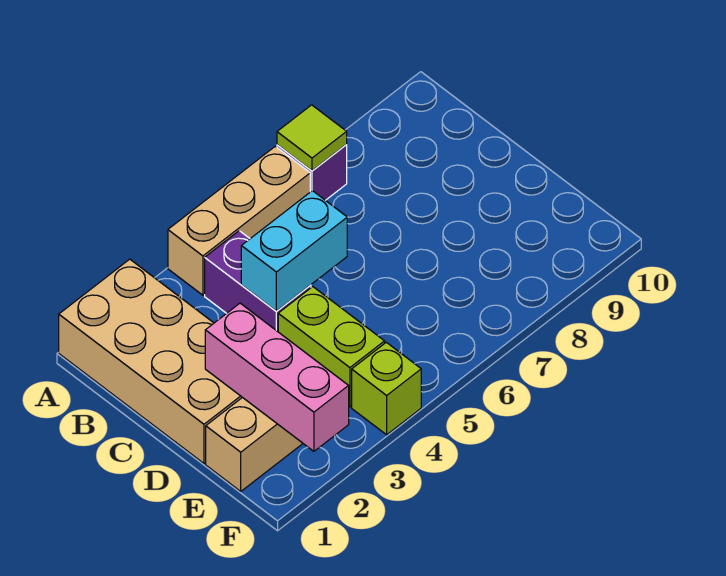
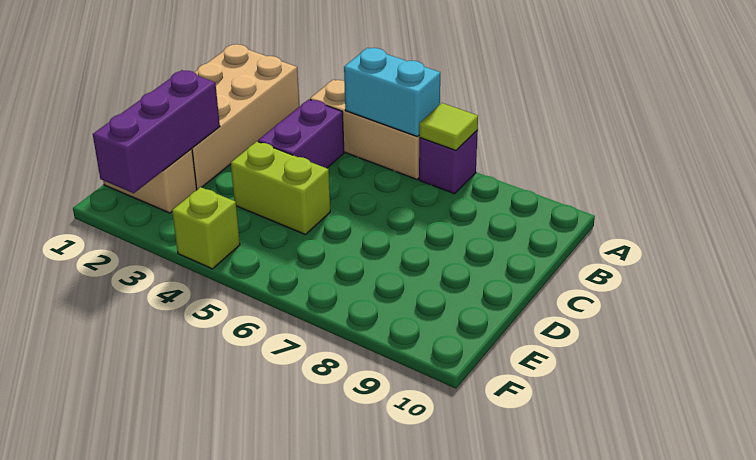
cyan 1x2 brick [241,191,347,311] -> cyan 1x2 brick moved to [344,48,440,137]
pink 1x3 brick [205,303,349,451] -> purple 1x3 brick [93,70,220,193]
lime 1x2 brick [278,287,385,407] -> lime 1x2 brick turned to [231,142,330,235]

